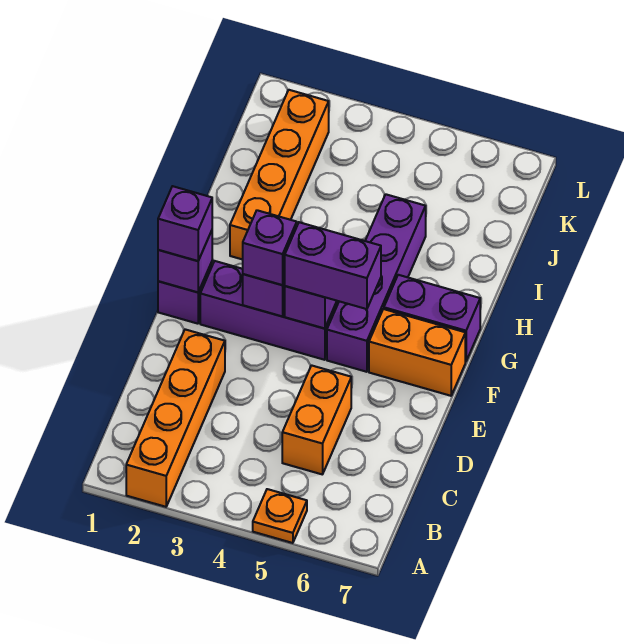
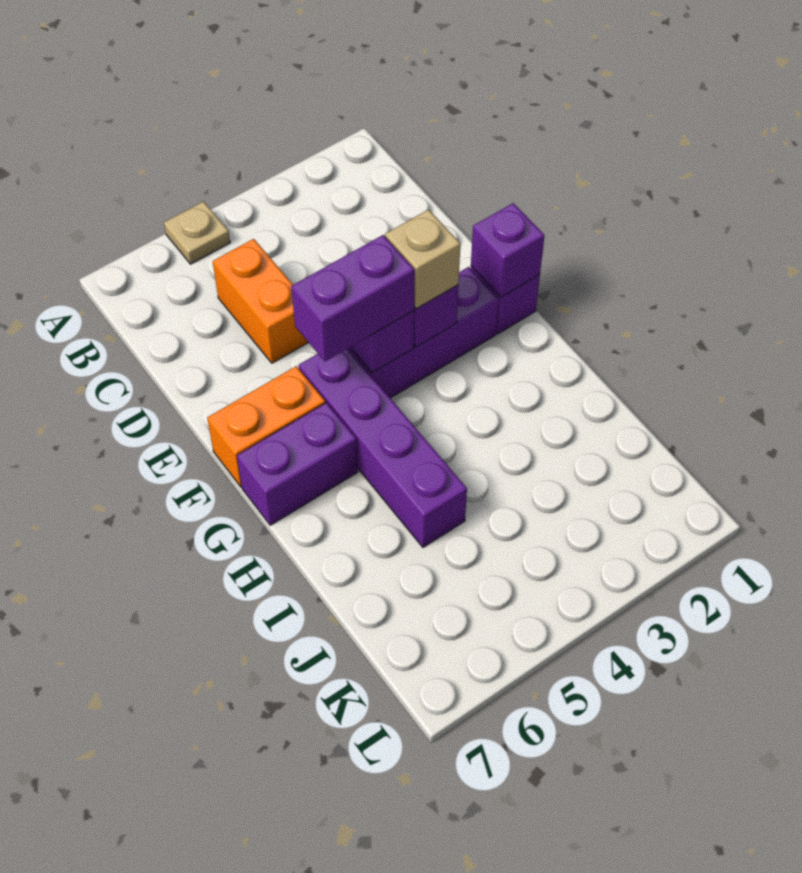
orange 1x4 brick [126,329,225,507] -> none
orange 1x1 plate [253,489,307,543] -> tan 1x1 plate [164,202,230,264]
purple 1x1 brick [158,186,212,261] -> none
purple 1x1 brick [243,210,297,285] -> tan 1x1 brick [385,210,460,309]
orange 1x4 brick [230,90,329,260] -> none

